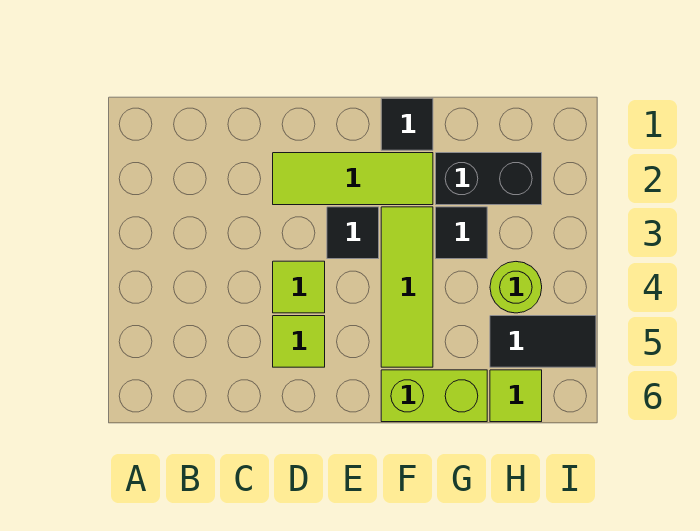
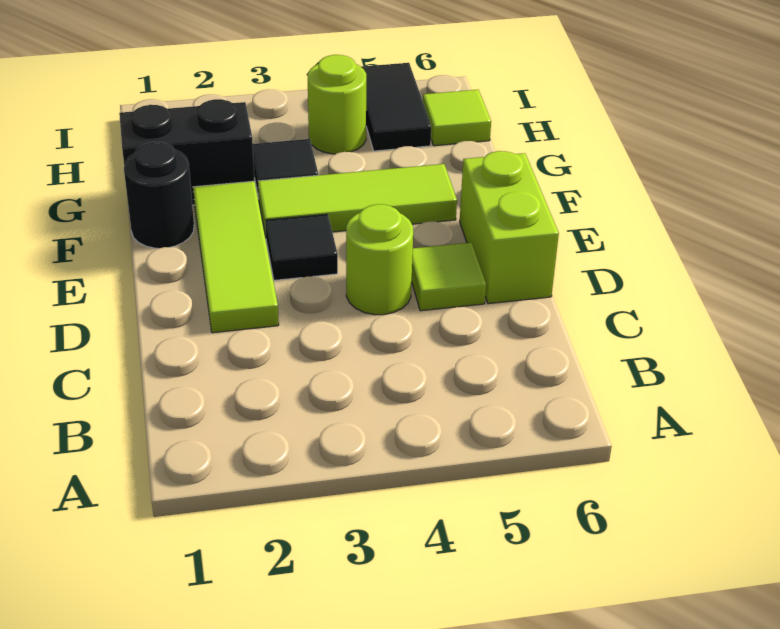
lime 1x1 tile [273,261,325,313] -> lime 1x1 round brick [346,204,413,315]
black 1x1 tile [381,98,433,150] -> black 1x1 round brick [124,142,194,248]
lime 1x2 brick [381,370,487,422] -> lime 1x2 brick moved to [460,151,559,304]
black 1x2 brick [436,153,542,205] -> black 1x2 brick turned to [119,99,254,205]

